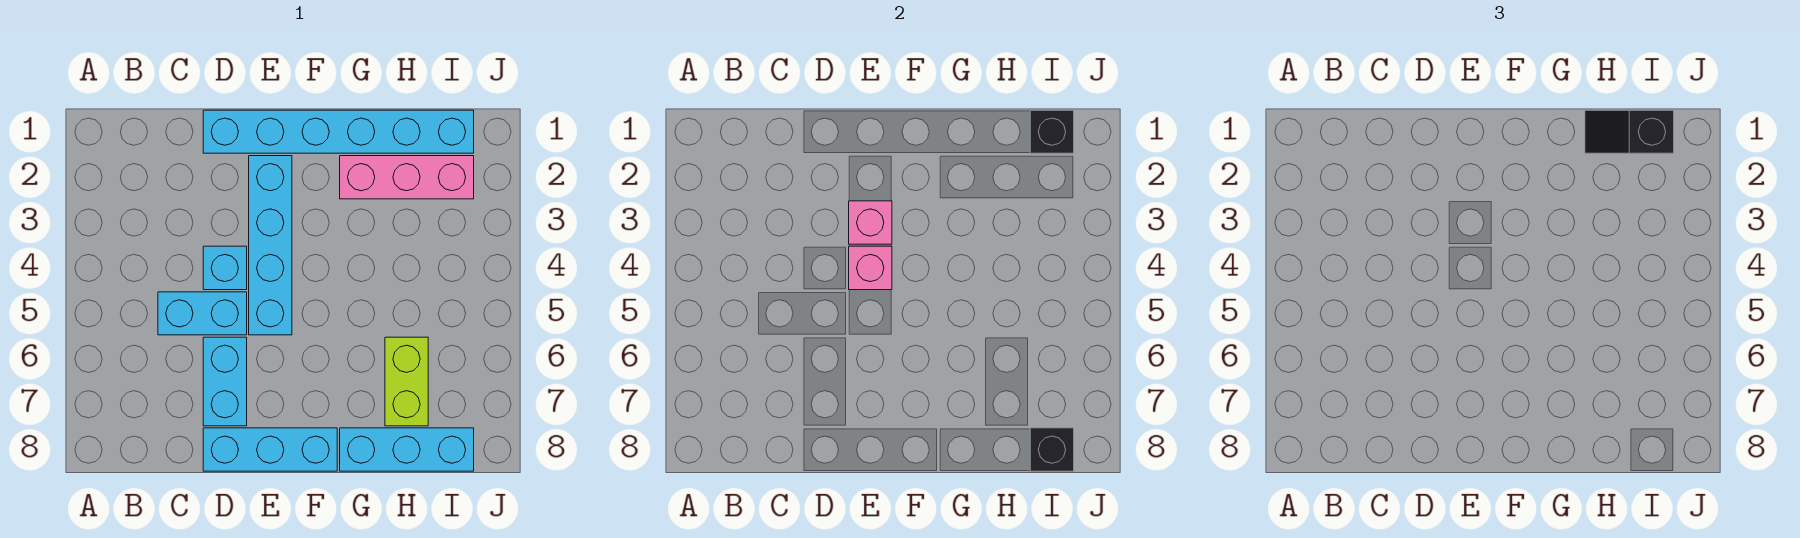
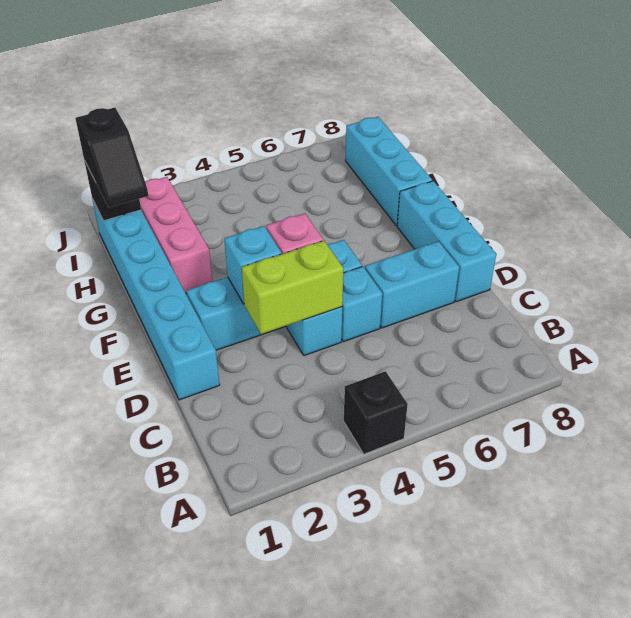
cyan 1x2 brick [158,292,247,335] -> cyan 1x1 brick [341,267,382,342]
pink 1x1 brick [849,201,892,244] -> cyan 1x1 brick [224,226,282,304]
lime 1x2 brick [385,337,428,426] -> lime 1x2 brick moved to [242,241,343,334]
black 1x1 brick [1030,428,1074,471] -> black 1x1 brick moved to [344,371,408,454]

